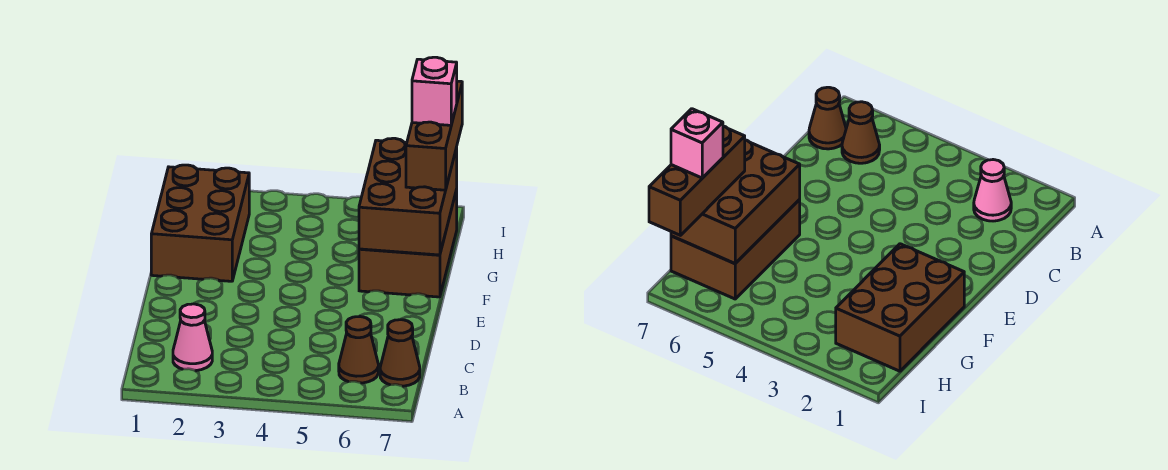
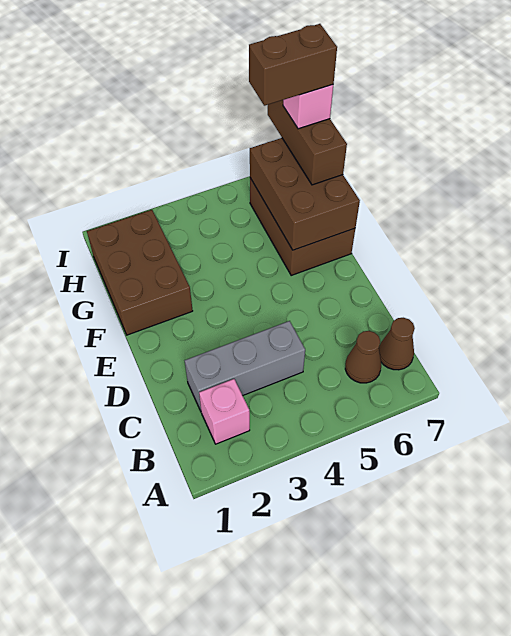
pink 1x1 cone [173,304,212,371] -> pink 1x1 brick [199,379,250,444]
none -> grey 1x3 brick [185,321,305,411]
none -> brown 1x2 brick [249,24,337,106]

